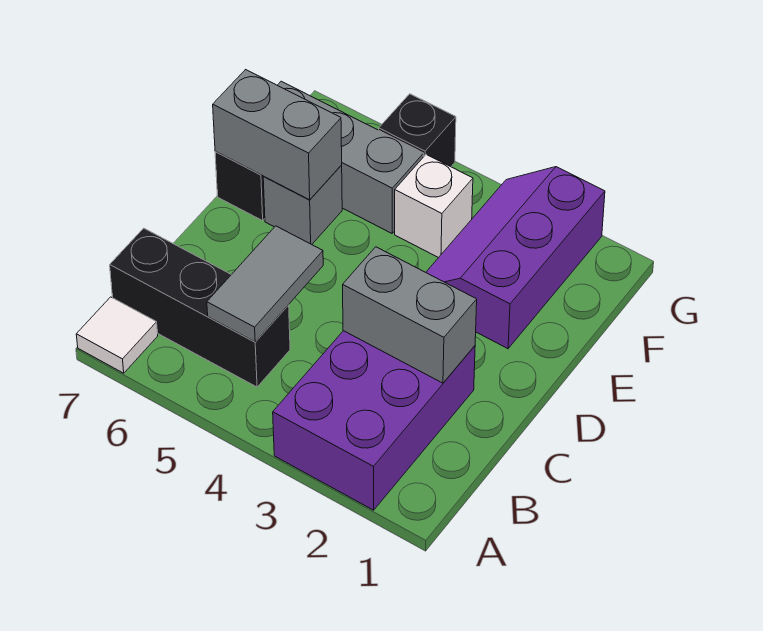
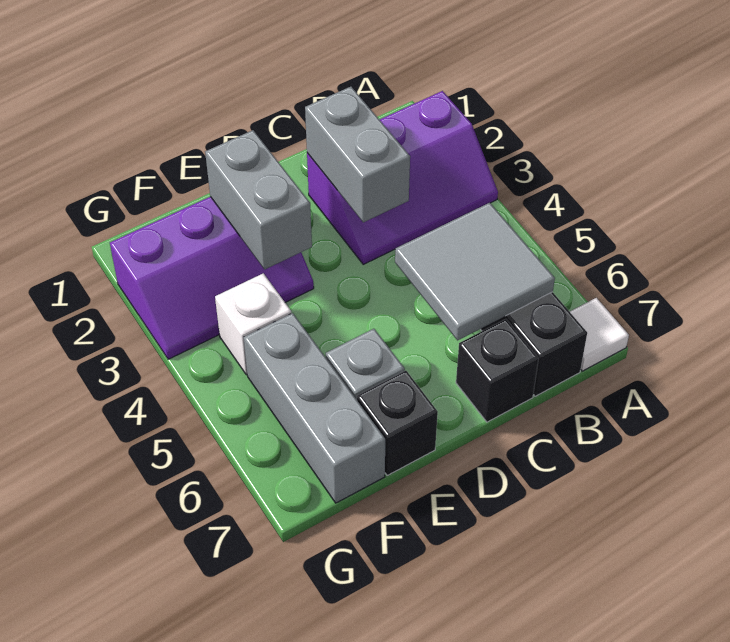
purple 2x3 brick [273,331,475,510] -> purple 2x3 slope [307,91,498,264]
grey 1x2 tile [207,226,323,342] -> grey 2x2 tile [395,203,555,340]
grey 1x2 brick [213,70,342,200] -> grey 1x2 brick moved to [205,130,312,270]
black 1x1 brick [379,94,456,167] -> black 1x1 brick moved to [456,319,539,422]

